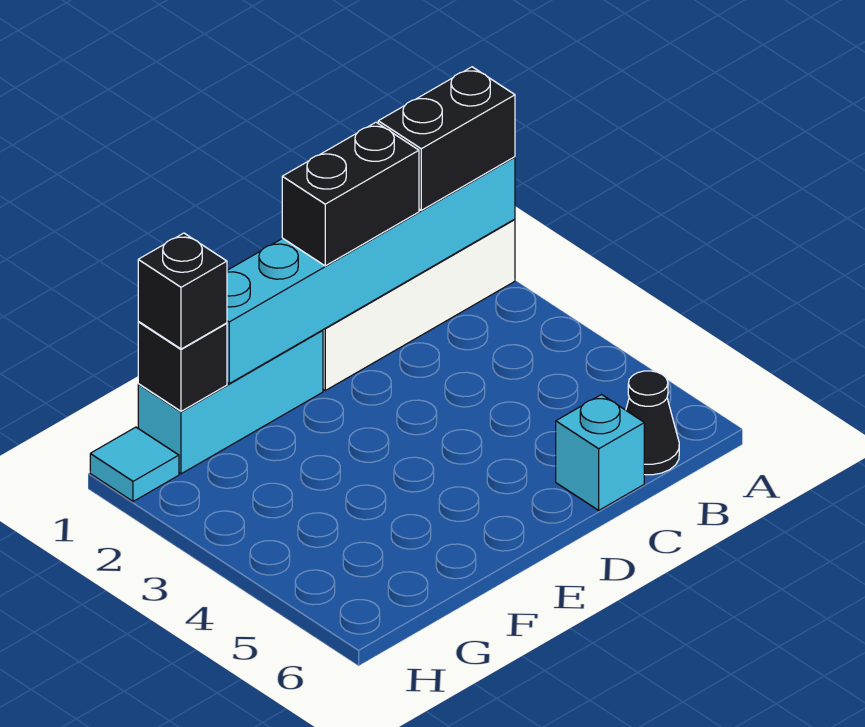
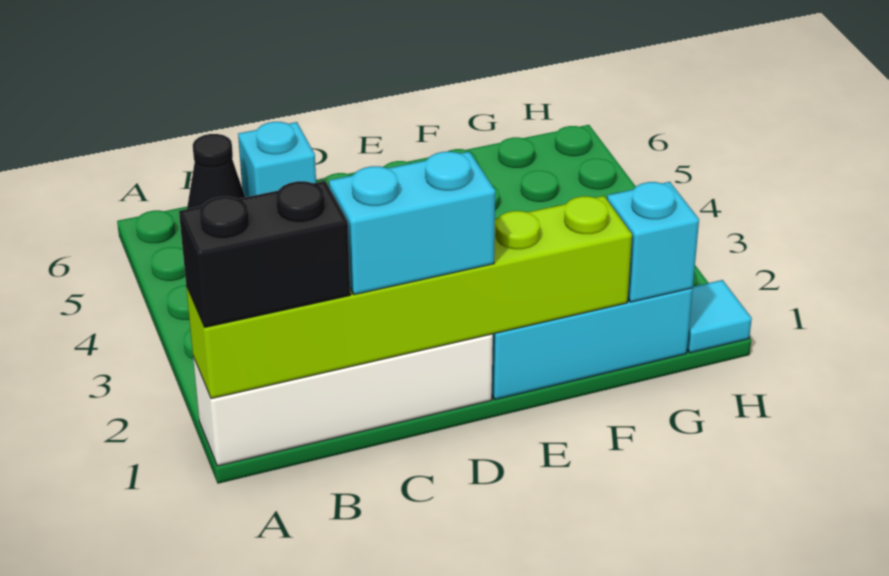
cyan 1x6 brick [227,157,515,384] -> lime 1x6 brick [186,196,632,399]
black 1x2 brick [282,122,419,266] -> cyan 1x2 brick [329,152,495,295]
black 1x1 brick [138,322,227,411] -> cyan 1x1 brick [607,182,699,302]
black 1x1 brick [138,233,227,349] -> none

